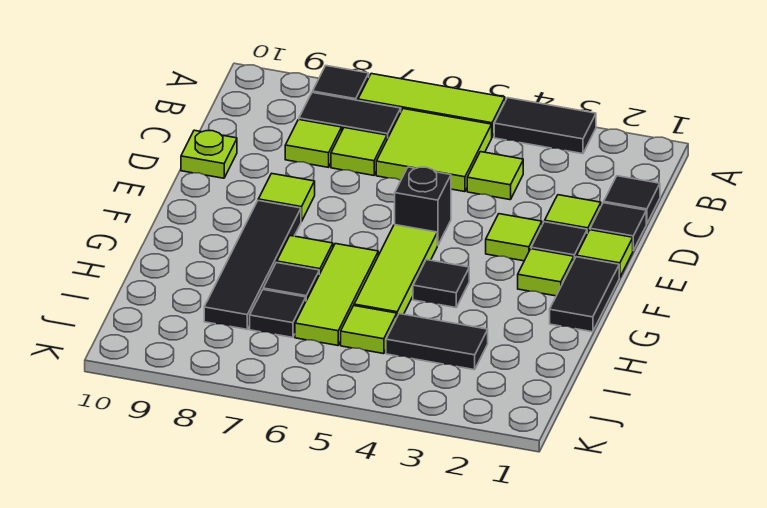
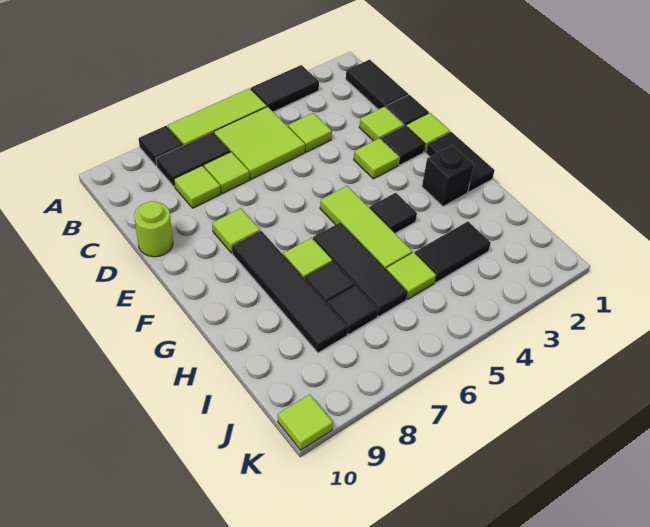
black 1x1 tile [604,176,660,224] -> black 1x2 tile [346,60,408,109]
lime 1x1 plate [181,130,237,178] -> lime 1x1 round brick [134,201,173,257]
black 1x1 brick [395,167,451,246] -> black 1x1 brick moved to [422,145,474,206]
lime 1x1 tile [518,249,574,296] -> lime 1x1 tile moved to [278,394,333,450]
lime 1x3 tile [295,244,378,345] -> black 1x3 tile [313,222,408,316]

